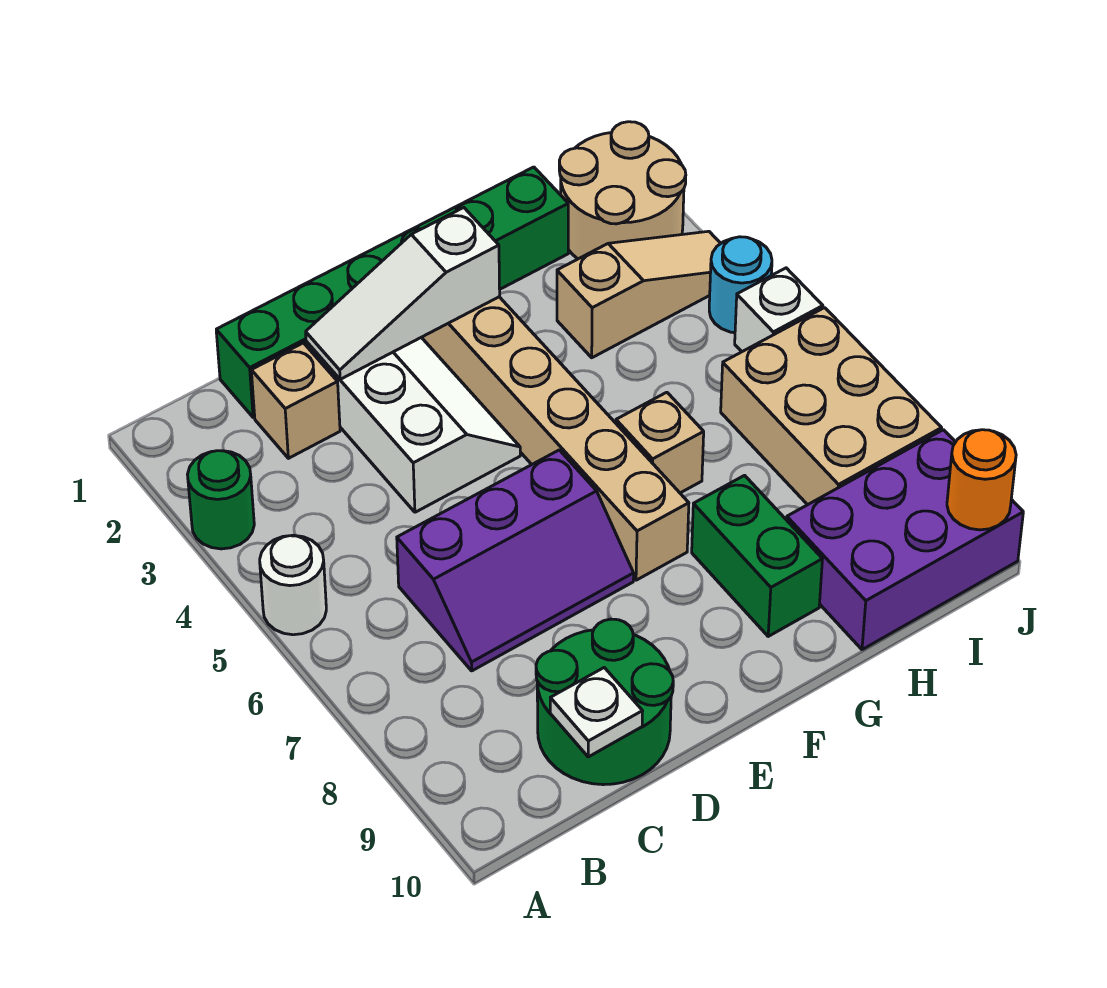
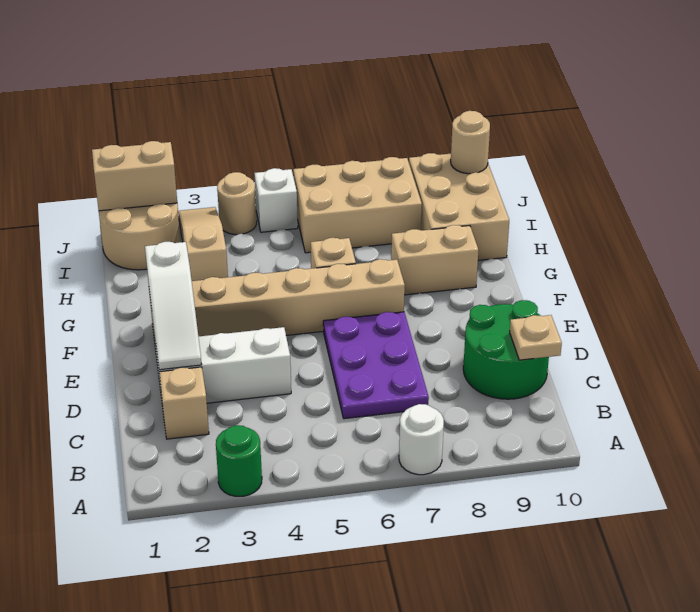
white 1x1 round brick [260,535,326,635] -> white 1x1 round brick moved to [399,404,444,475]
green 1x6 brick [216,167,568,418] -> none
purple 2x3 slope [397,450,634,671] -> purple 2x3 plate [323,312,429,419]
white 1x1 plate [550,668,643,757] -> tan 1x1 plate [510,315,562,360]
green 1x2 brick [692,475,822,636] -> tan 1x2 brick [391,225,478,295]
purple 2x3 brick [787,430,1023,650] -> tan 2x3 brick [409,153,509,260]
none -> tan 1x2 brick [92,141,177,211]
cyan 1x1 round brick [709,237,772,333] -> tan 1x1 round brick [217,172,256,235]
orange 1x1 round brick [947,430,1016,530] -> tan 1x1 round brick [451,111,490,174]

